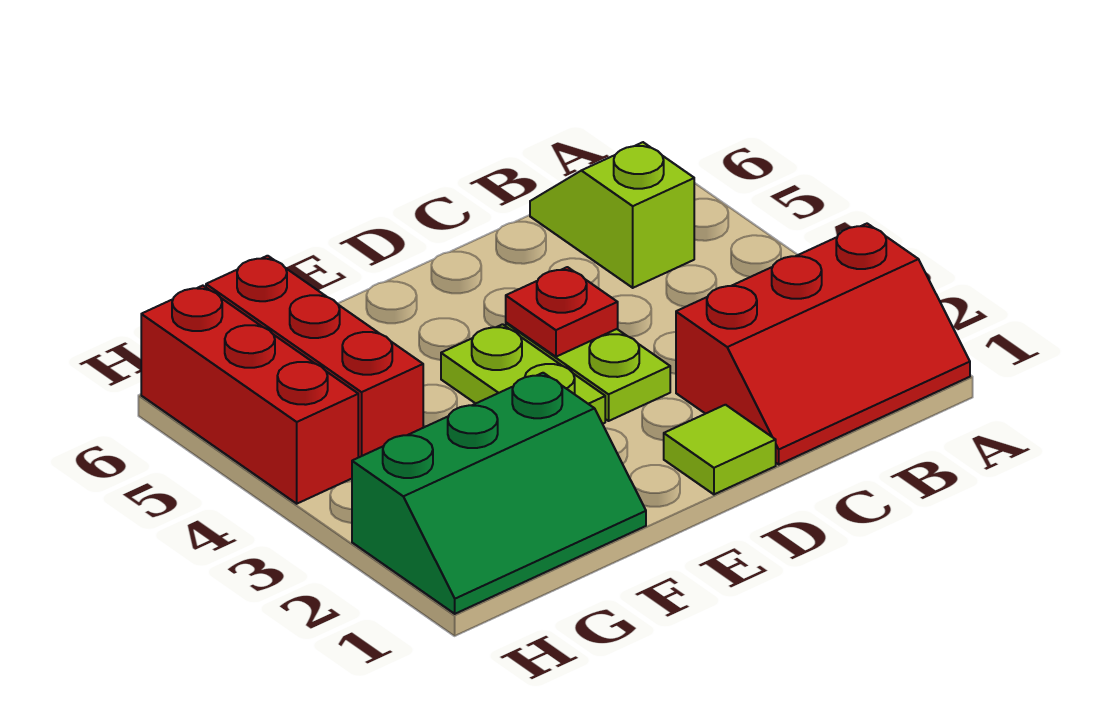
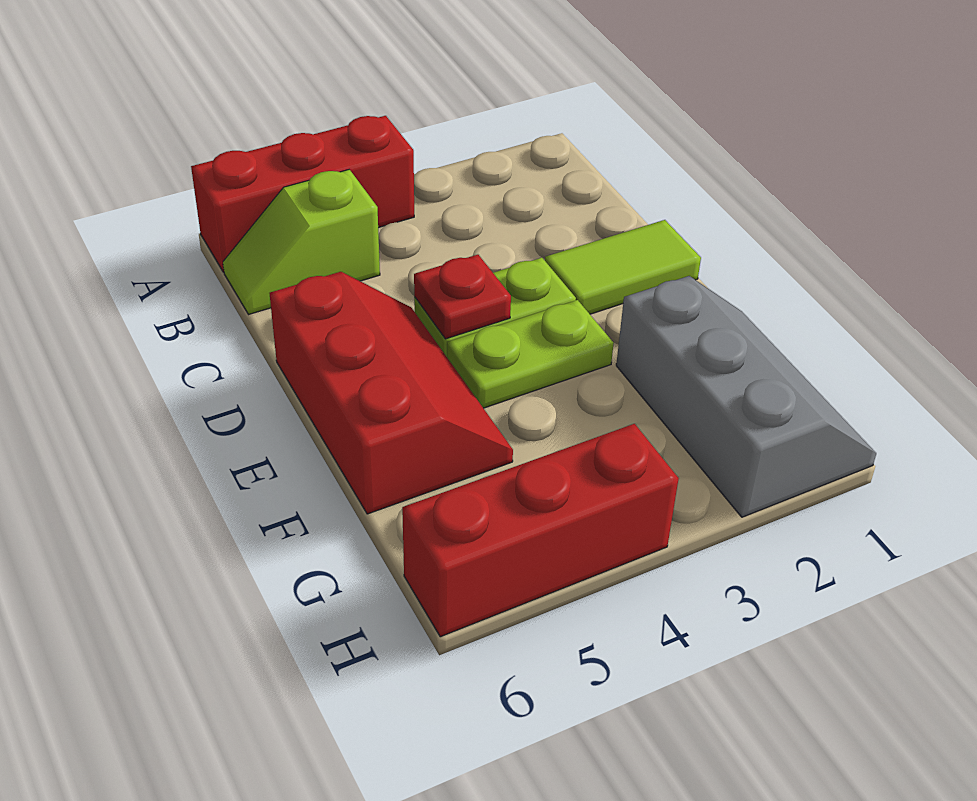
red 2x3 slope [676,224,970,464] -> red 2x3 slope moved to [269,272,513,514]
lime 1x1 tile [664,405,776,494] -> lime 1x2 tile [545,220,701,314]
green 2x3 slope [352,373,646,614] -> grey 2x3 slope [616,276,876,517]
red 1x3 brick [206,256,423,457] -> red 1x3 brick moved to [191,116,414,272]

